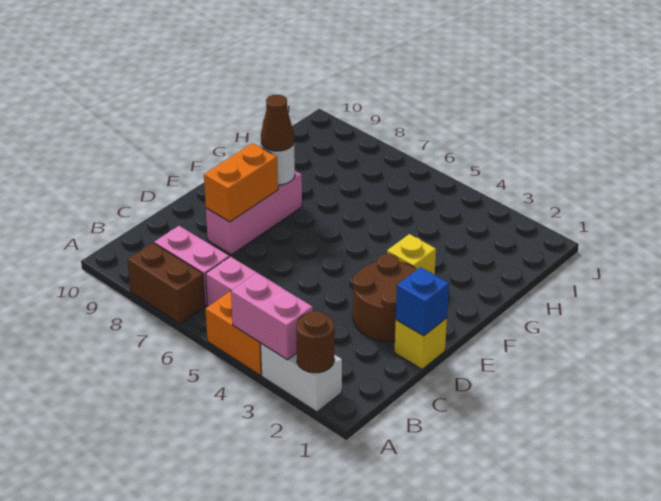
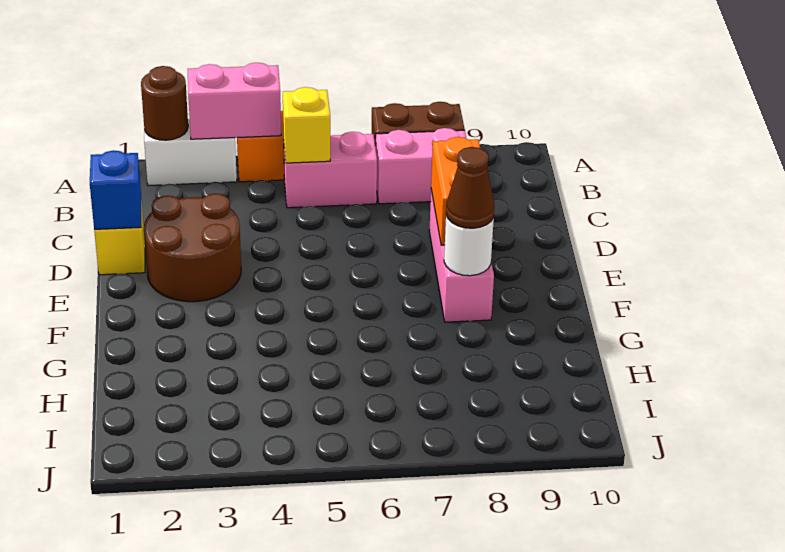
yellow 1x1 brick [387,234,436,275] -> yellow 1x1 brick moved to [283,87,330,163]

